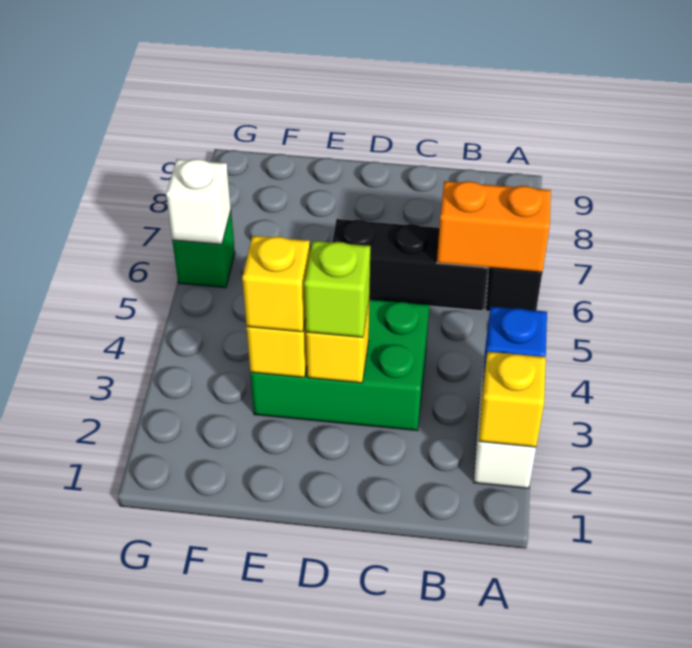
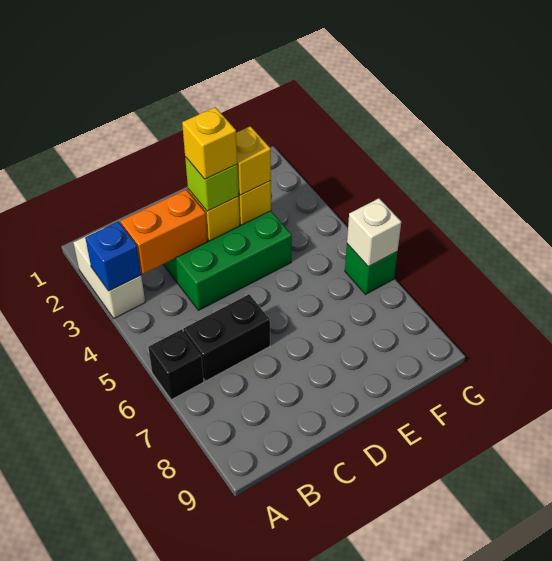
yellow 1x1 brick [479,352,546,447] -> yellow 1x1 brick moved to [182,107,237,179]
orange 1x2 brick [437,181,551,272] -> orange 1x2 brick moved to [120,190,207,274]
black 1x3 brick [332,219,488,311] -> black 1x2 brick [183,294,270,381]

